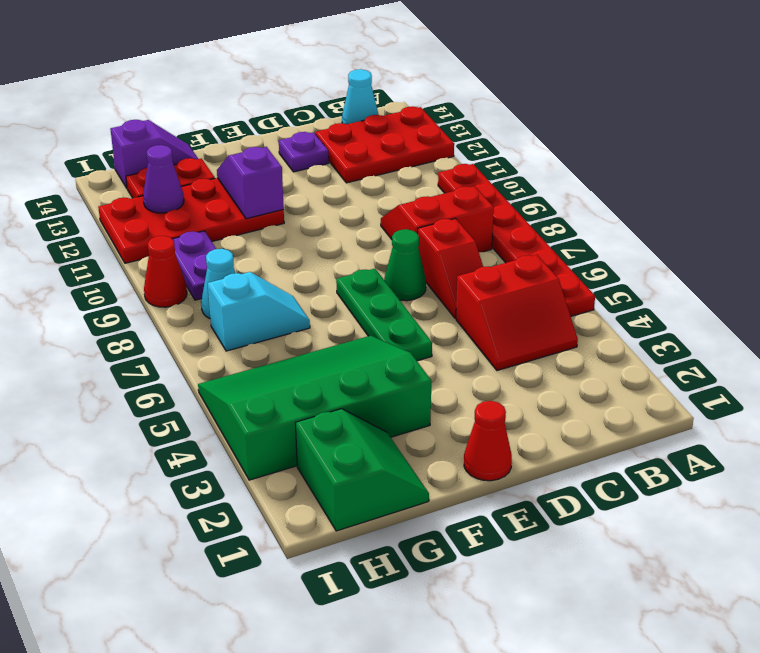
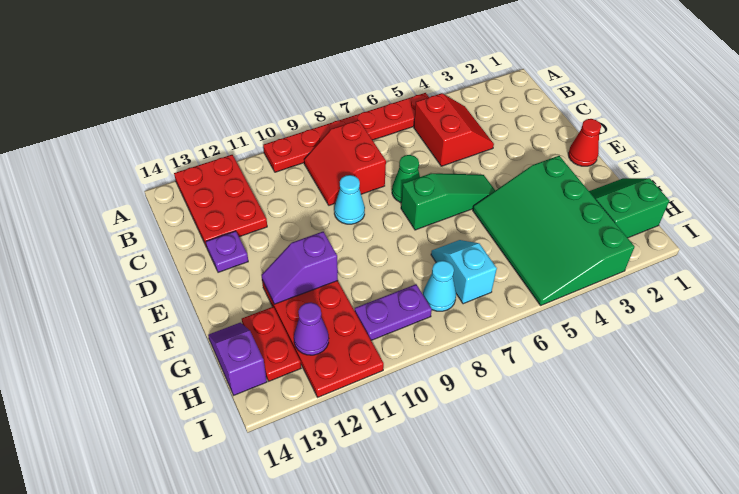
cyan 1x1 cone [342,69,379,124] -> cyan 1x1 cone moved to [334,175,365,224]
red 1x2 slope [418,218,483,318] -> none
green 1x3 plate [336,269,432,361] -> green 1x3 slope [401,173,495,230]
red 1x1 cone [144,236,187,307] -> none

